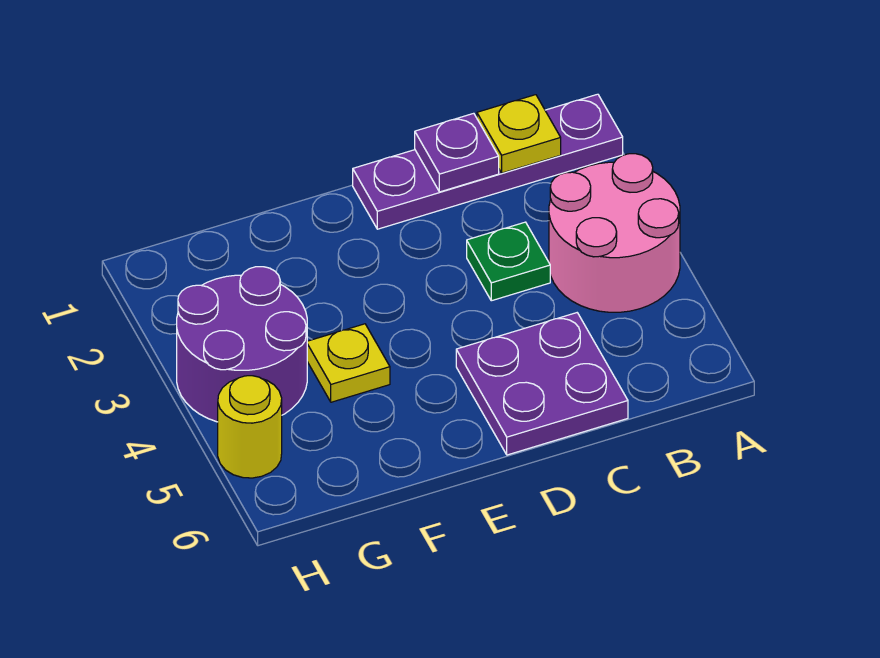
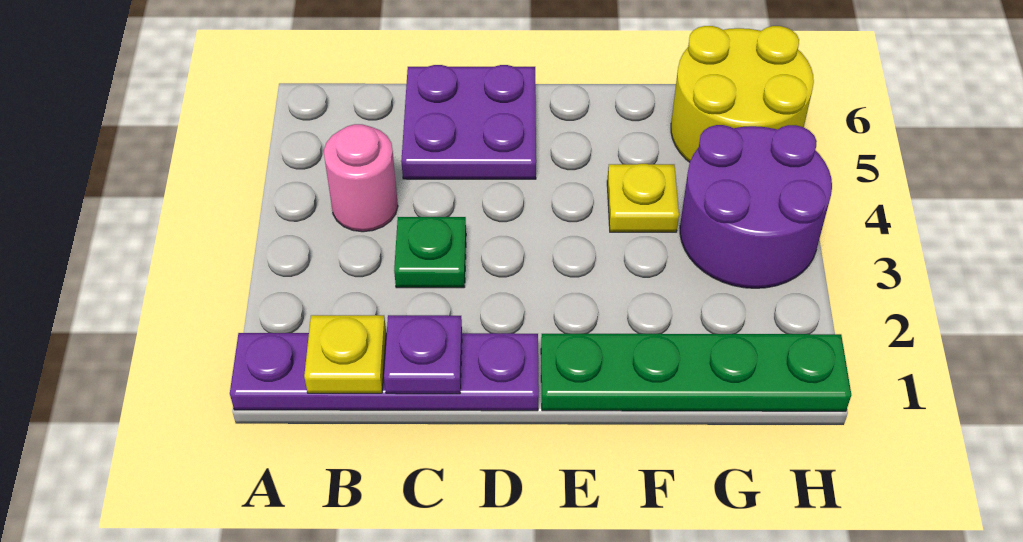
pink 2x2 round brick [549,154,680,312] -> pink 1x1 round brick [324,124,398,232]
none -> green 1x4 plate [541,334,851,411]
yellow 1x1 round brick [218,376,282,478] -> yellow 2x2 round brick [671,26,814,162]

